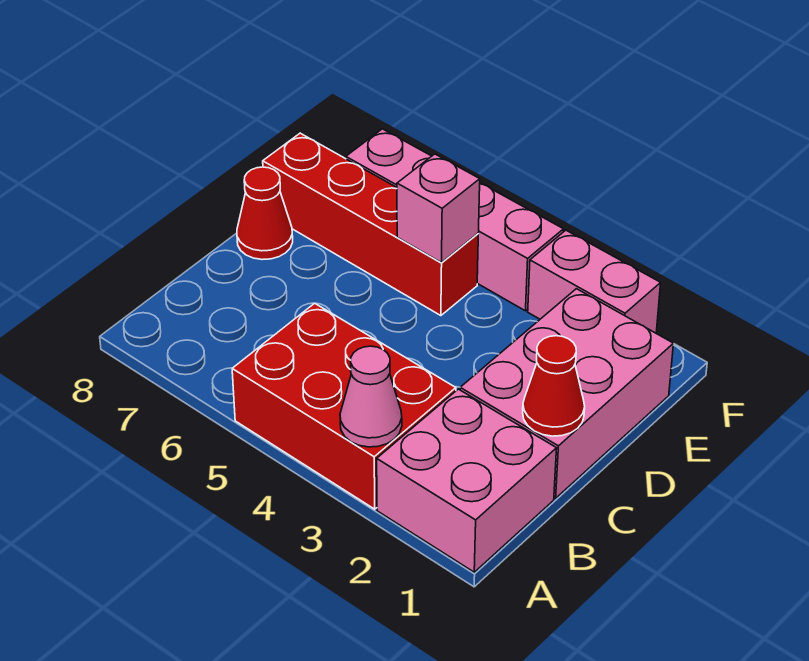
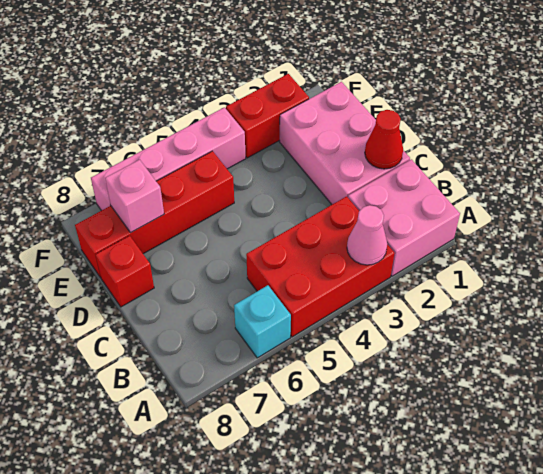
none -> cyan 1x1 brick [234,285,291,358]
red 1x1 cone [237,167,293,260] -> red 1x1 brick [95,236,154,307]
pink 1x1 brick [397,154,480,263] -> pink 1x1 brick moved to [105,160,164,233]
pink 1x2 brick [528,230,661,333] -> red 1x2 brick [226,74,309,158]

